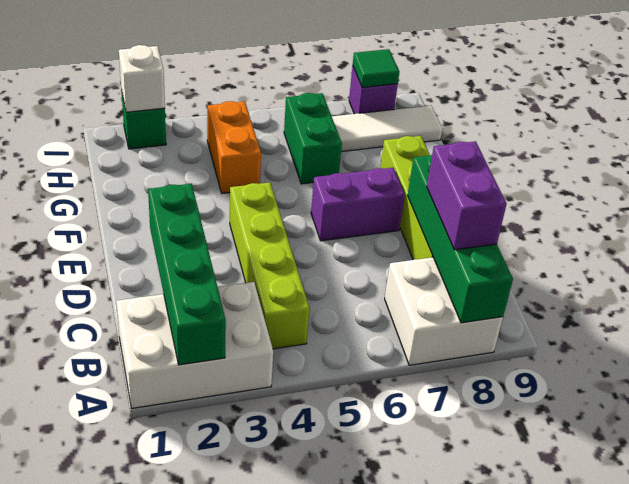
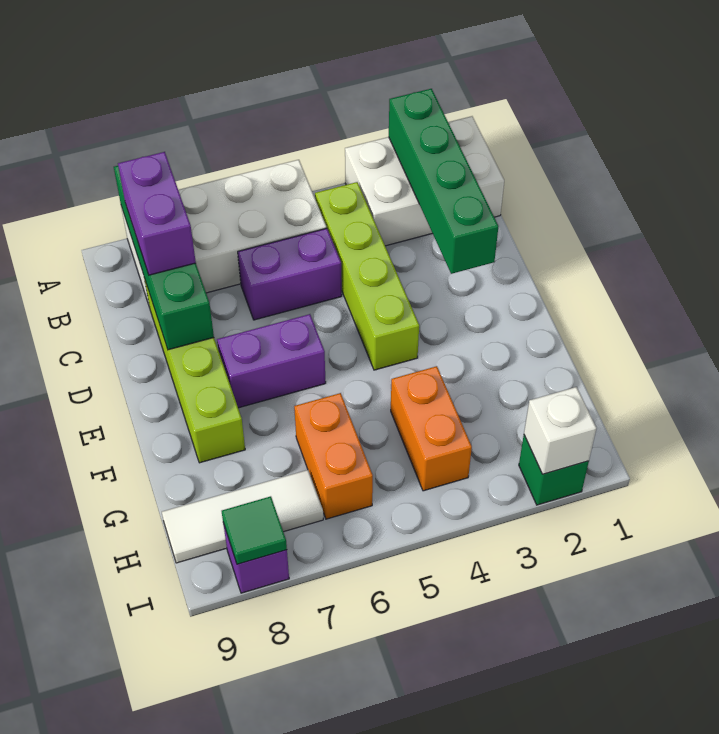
white 2x2 brick [385,257,503,365] -> white 2x4 brick [121,160,327,305]
none -> purple 1x2 brick [238,228,342,320]
green 1x2 brick [284,93,342,184] -> orange 1x2 brick [294,393,373,519]

